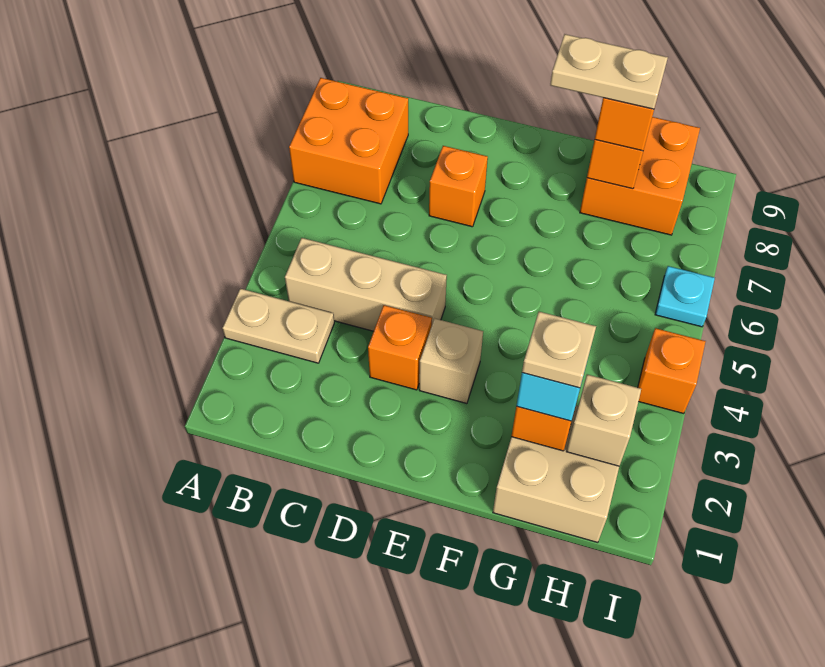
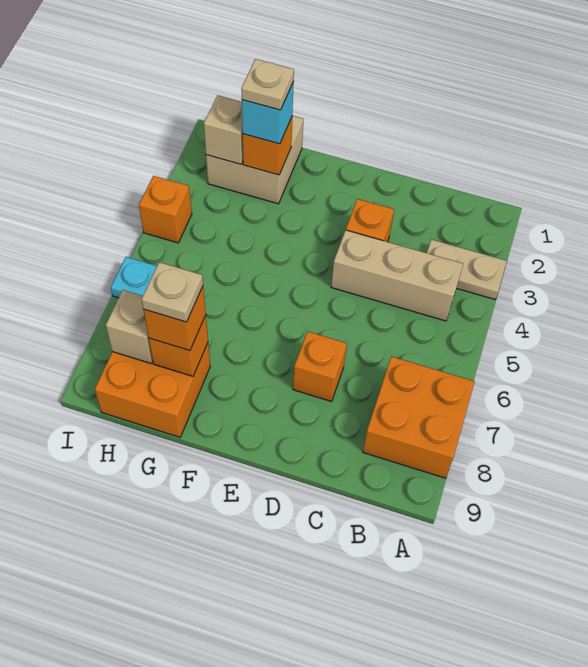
tan 1x1 brick [419,318,483,404] -> tan 1x1 brick moved to [106,290,153,363]
tan 1x2 plate [550,34,668,109] -> tan 1x1 plate [142,262,203,322]

